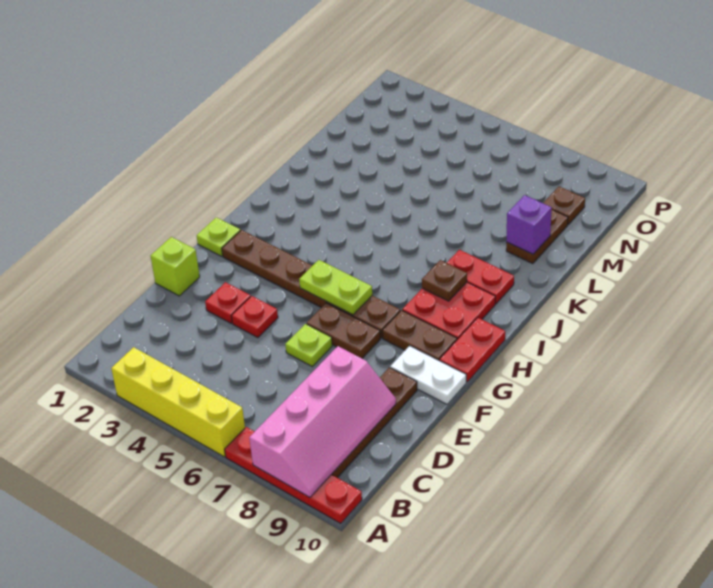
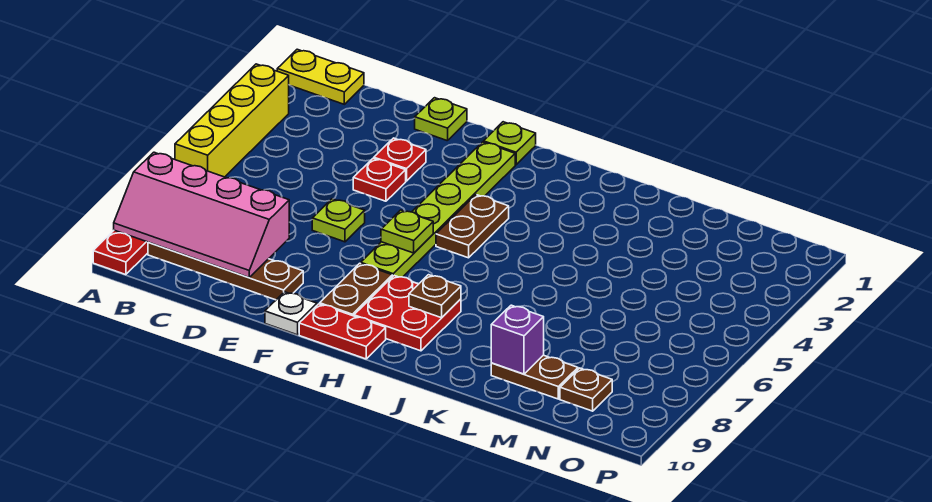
none -> yellow 1x2 plate [277,49,364,104]
lime 1x1 brick [151,237,200,296] -> lime 1x1 plate [415,98,467,141]
brown 1x2 plate [306,303,380,358] -> brown 1x2 plate moved to [436,195,509,258]
white 1x2 plate [390,346,466,404] -> white 1x1 plate [265,292,317,335]
brown 1x6 plate [222,230,400,338] -> lime 1x6 plate [361,142,515,277]
lime 1x2 plate [299,260,372,315] -> lime 1x1 plate [381,210,433,253]
red 1x2 plate [447,250,514,304] -> none

